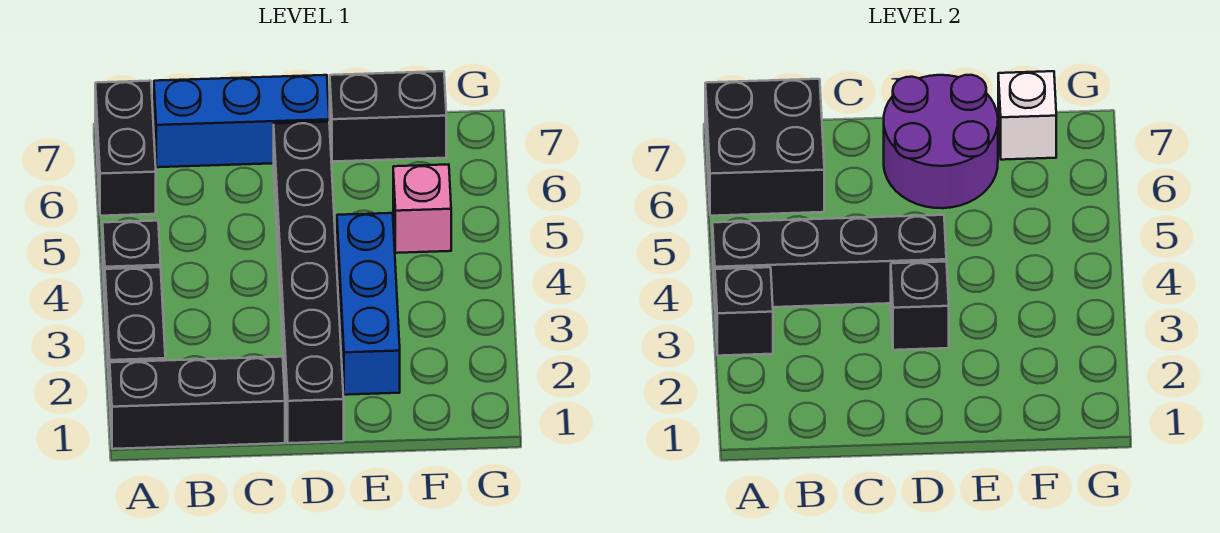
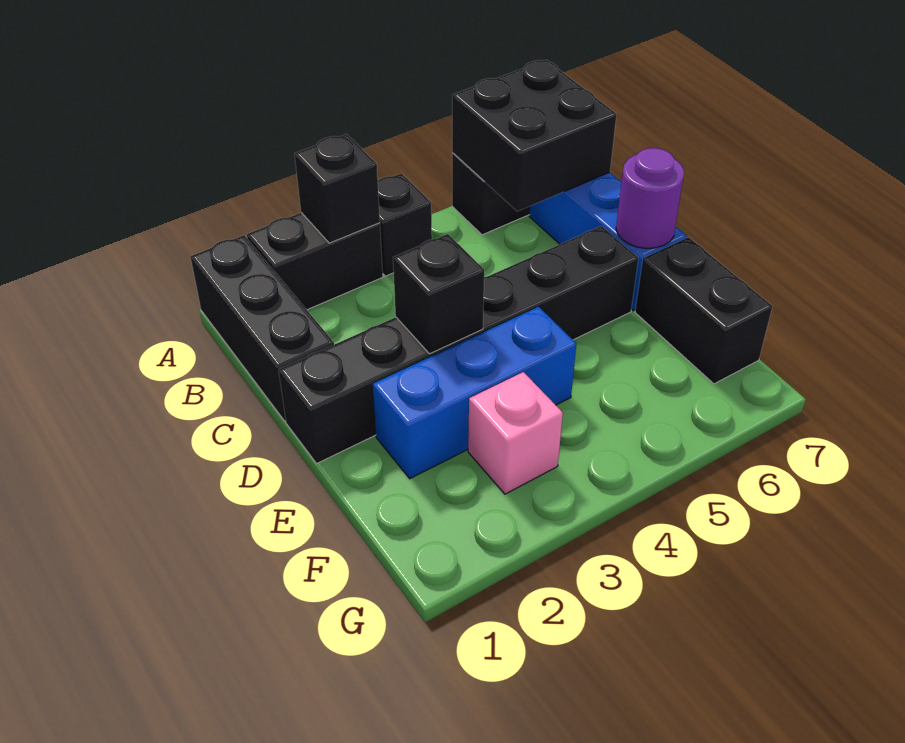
black 1x4 brick [713,215,946,307] -> none
purple 2x2 round brick [884,75,998,208] -> purple 1x1 round brick [616,148,684,249]
pink 1x1 brick [393,164,451,253] -> pink 1x1 brick moved to [468,372,563,494]
white 1x1 brick [998,71,1056,160] -> none

